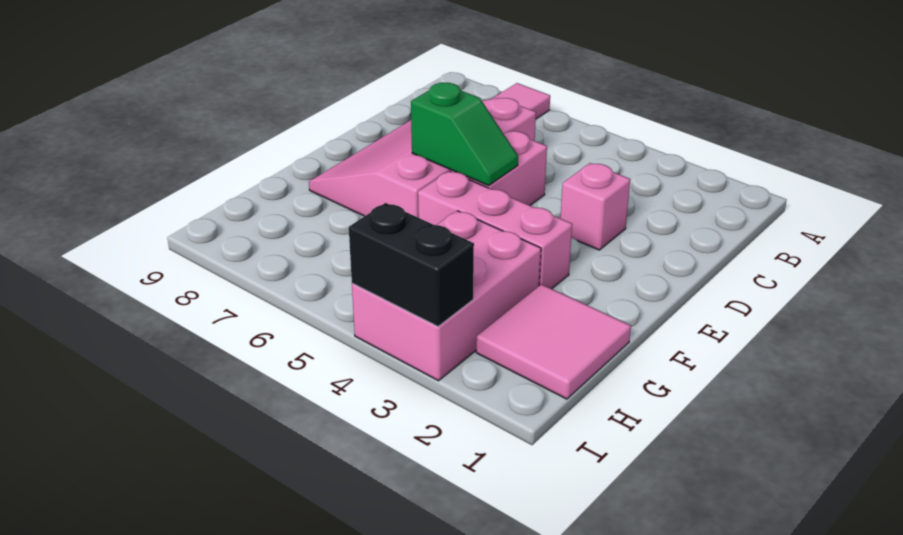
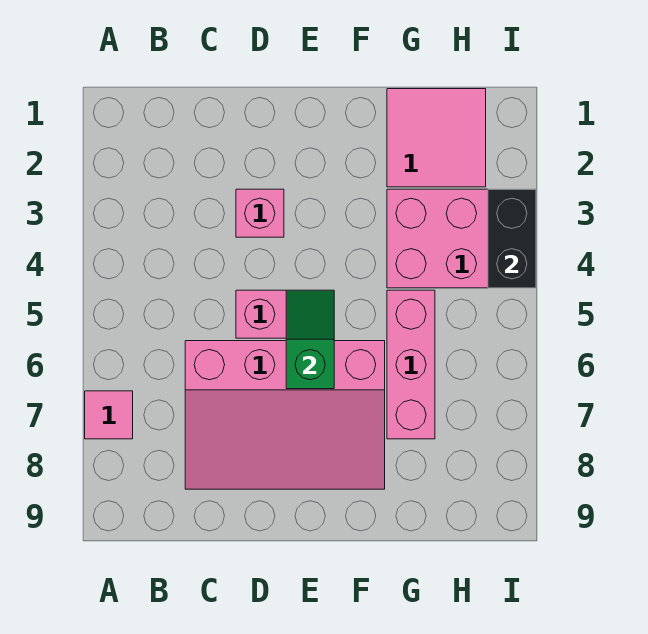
pink 1x3 brick [418,171,572,289] -> pink 1x3 brick moved to [387,290,435,439]

